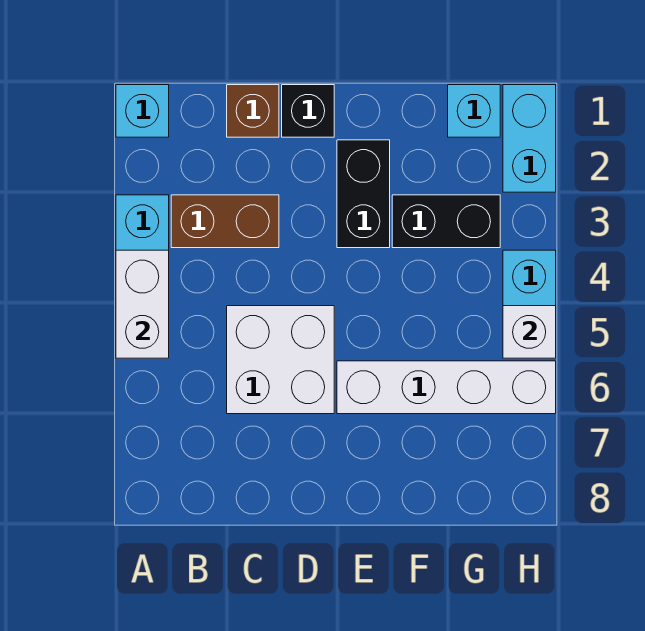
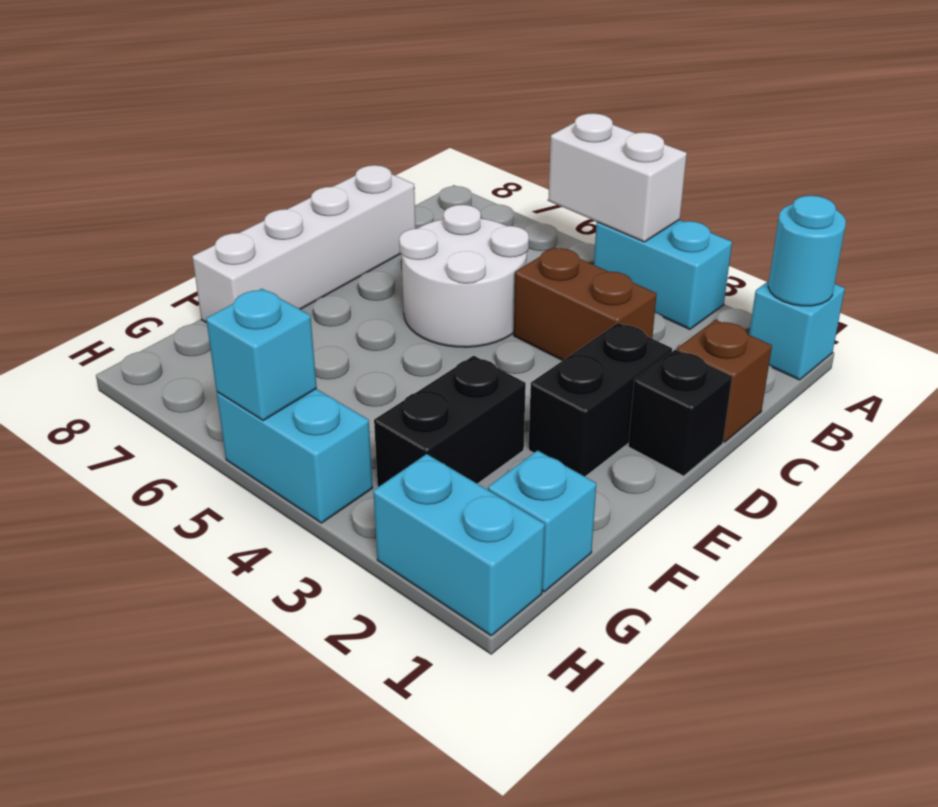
none -> cyan 1x1 round brick [768,196,846,306]
brown 1x2 brick [171,195,279,248] -> brown 1x2 brick turned to [514,248,657,361]
white 2x2 brick [227,306,334,414] -> white 2x2 round brick [399,205,529,347]
black 1x2 brick [337,140,390,248] -> black 1x2 brick turned to [529,323,672,477]
white 1x4 brick [337,361,556,414] -> white 1x4 brick moved to [192,165,416,323]
white 1x1 brick [503,306,556,358] -> cyan 1x1 brick [206,289,317,421]

